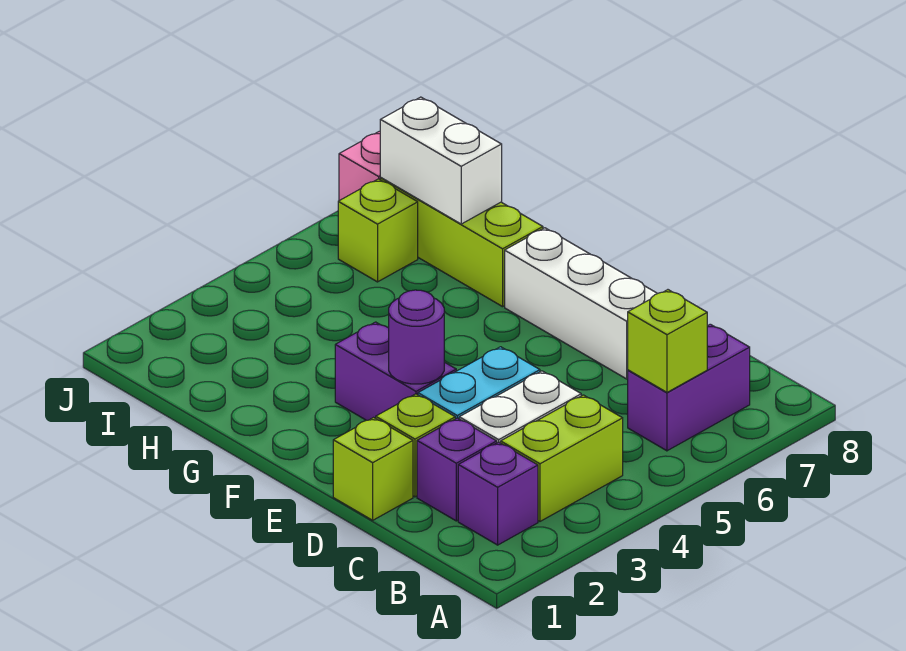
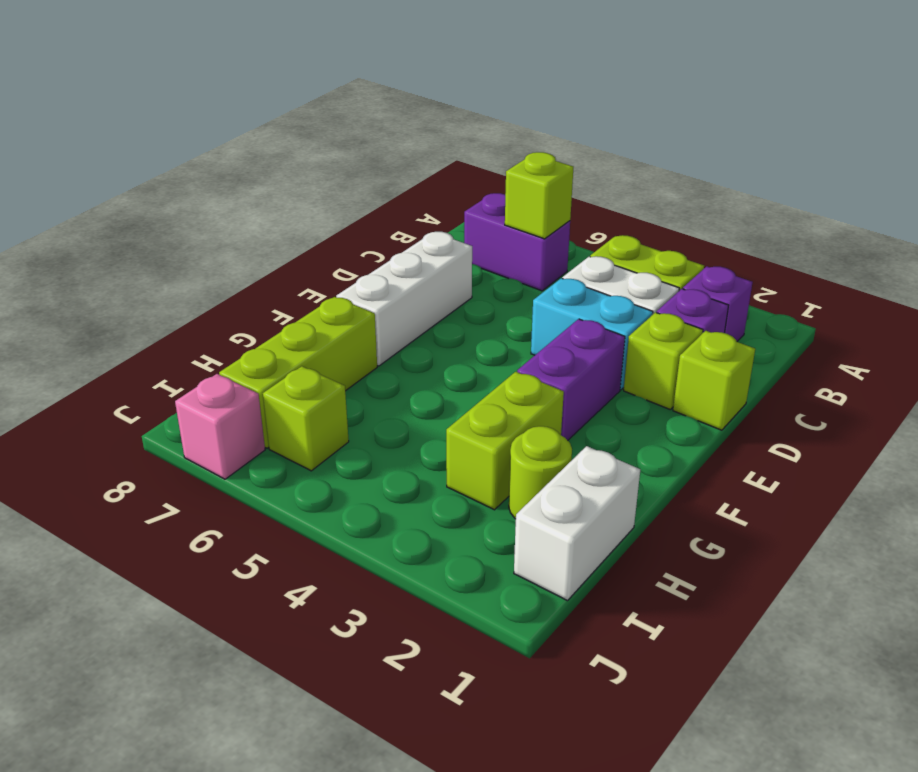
purple 1x1 round brick [389,290,444,384] -> none
none -> lime 1x2 brick [446,372,564,510]
none -> lime 1x1 round brick [509,426,572,519]
white 1x2 brick [380,97,502,224] -> white 1x2 brick moved to [514,446,640,601]

